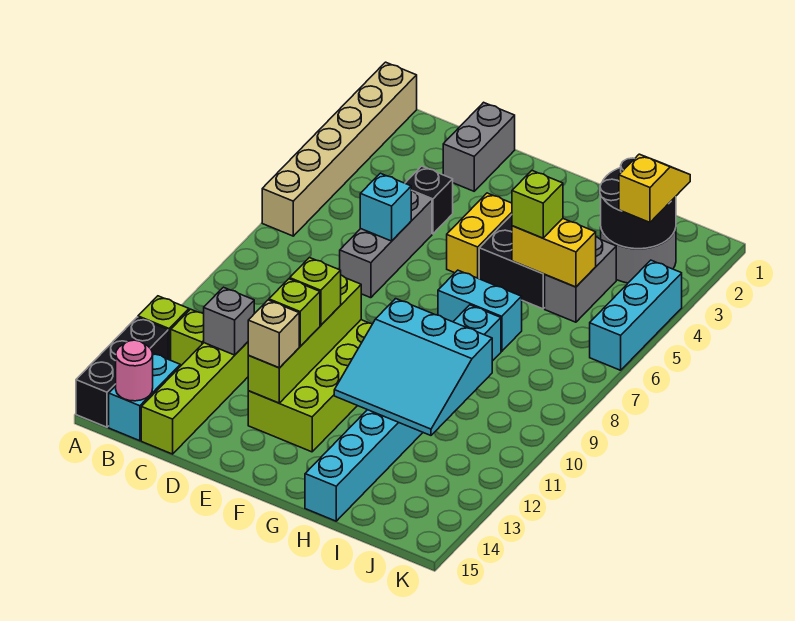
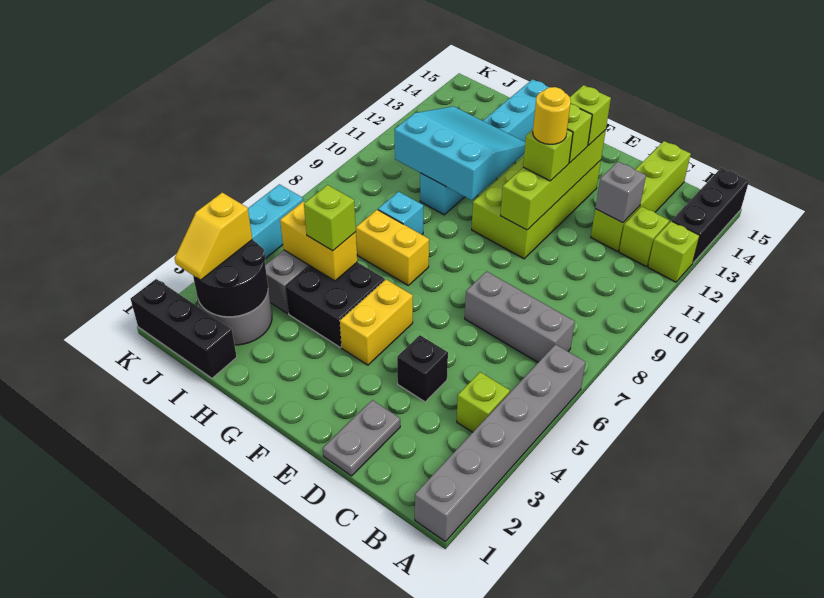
tan 1x6 brick [262,62,417,236] -> grey 1x6 brick [415,344,586,542]
none -> lime 1x1 brick [457,372,510,432]
cyan 1x2 brick [109,353,180,441] -> none
pink 1x1 round brick [116,340,153,401] -> none
grey 1x2 brick [443,102,515,191] -> grey 1x2 plate [323,400,400,476]
grey 1x3 brick [340,191,432,298] -> grey 1x3 brick turned to [465,271,575,362]
cyan 1x1 brick [360,173,411,241] -> none
none -> yellow 1x1 round brick [533,87,571,144]
tan 1x1 brick [248,300,299,368] -> lime 1x1 brick [570,85,611,145]
cyan 1x2 brick [438,270,522,351] -> yellow 1x2 brick [356,210,429,285]
none -> black 1x3 brick [131,279,237,378]

